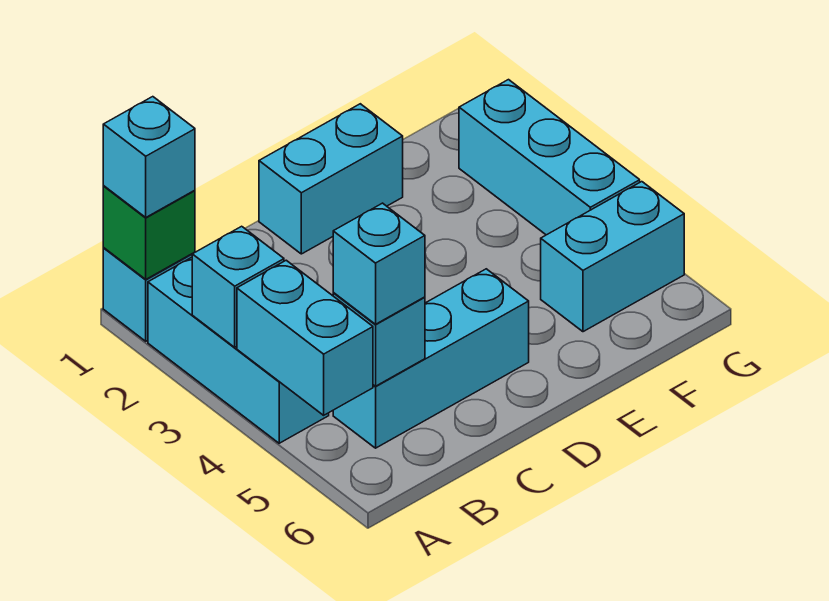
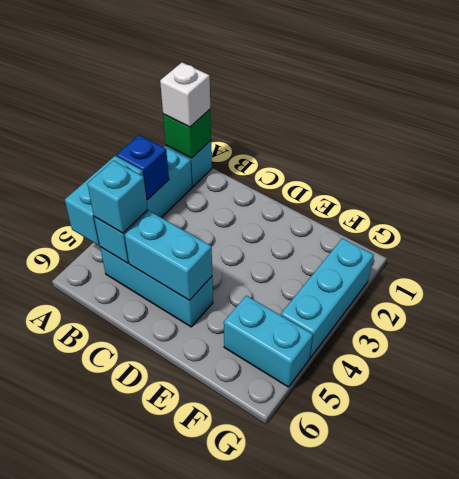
cyan 1x1 brick [103,97,195,217] -> white 1x1 brick [160,63,210,127]
cyan 1x1 brick [192,226,284,347] -> blue 1x1 brick [116,135,169,200]
cyan 1x2 brick [259,104,403,254] -> cyan 1x2 brick moved to [125,211,212,300]

